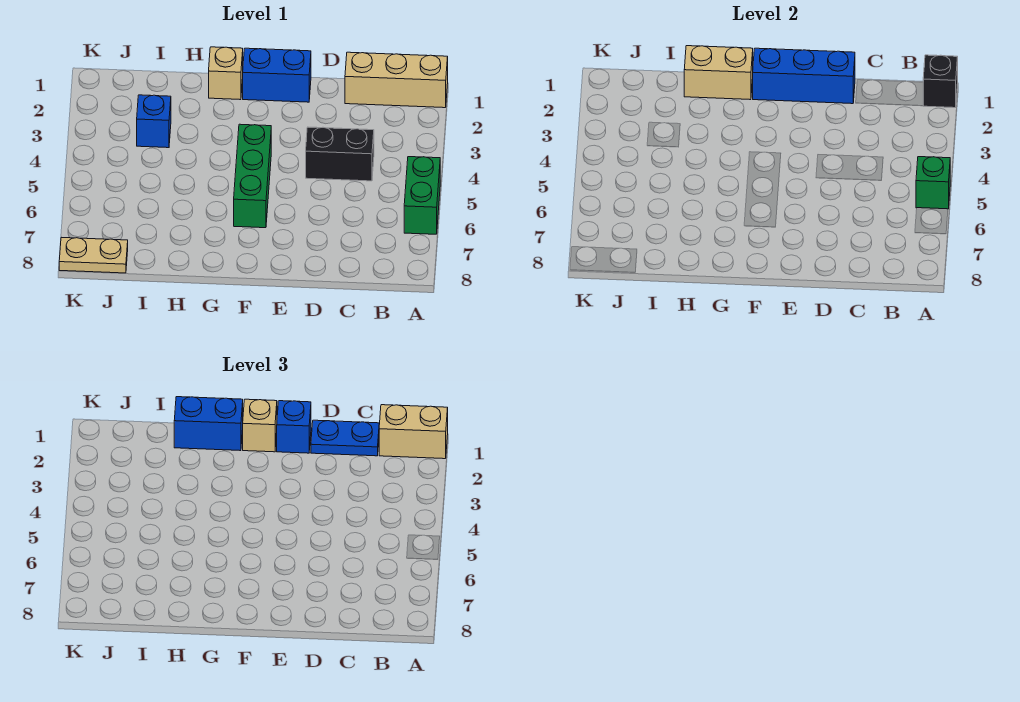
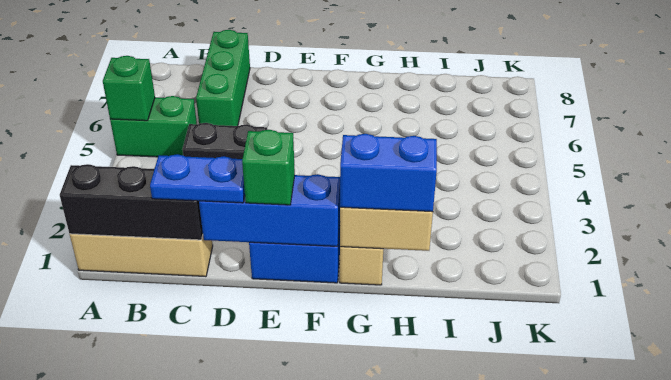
black 1x1 brick [923,55,958,108] -> black 1x3 brick [60,164,203,240]
tan 1x2 brick [379,405,448,459] -> none
green 1x2 brick [404,157,440,234] -> green 1x2 brick turned to [110,96,197,157]
blue 1x1 brick [276,401,311,453] -> green 1x1 brick [242,130,295,205]
tan 1x1 brick [243,399,277,452] -> none
green 1x3 brick [234,124,271,228] -> green 1x3 brick moved to [196,30,250,126]
blue 1x1 brick [137,95,171,148] -> none
tan 1x2 plate [59,237,128,273] -> none

